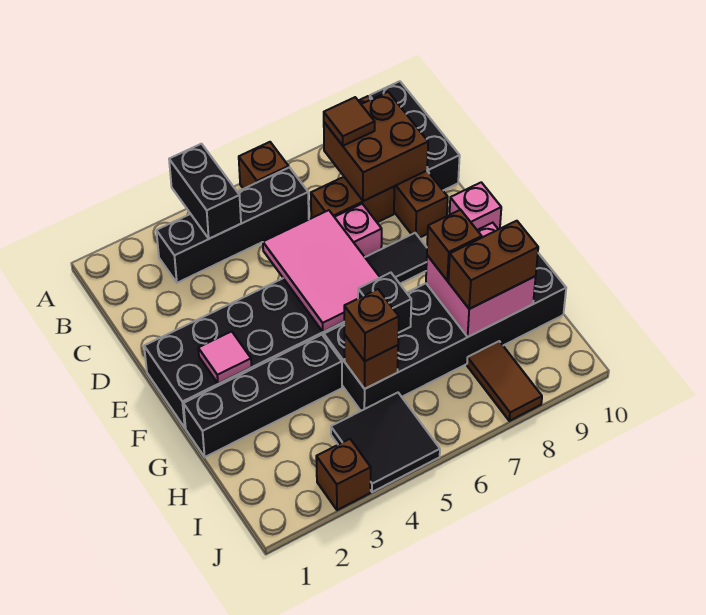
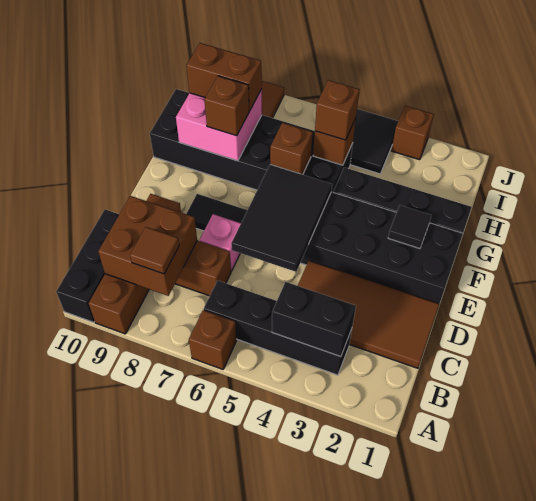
black 1x2 brick [169,144,241,239] -> black 1x2 brick turned to [272,282,356,357]
none -> brown 2x4 tile [298,261,439,368]
pink 2x3 tile [263,210,380,332] -> black 2x3 tile [231,165,332,272]
pink 1x1 brick [450,182,501,230] -> none
pink 1x1 tile [198,331,251,384] -> black 1x1 tile [388,205,431,249]
black 1x1 brick [358,273,411,333] -> brown 1x1 brick [270,123,313,175]

